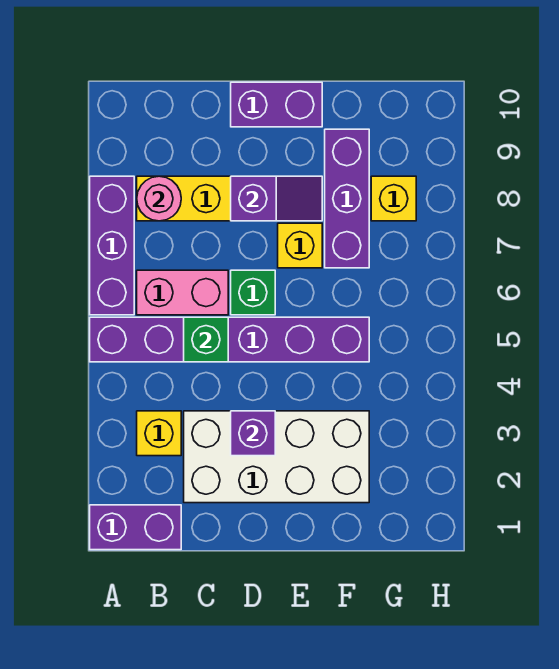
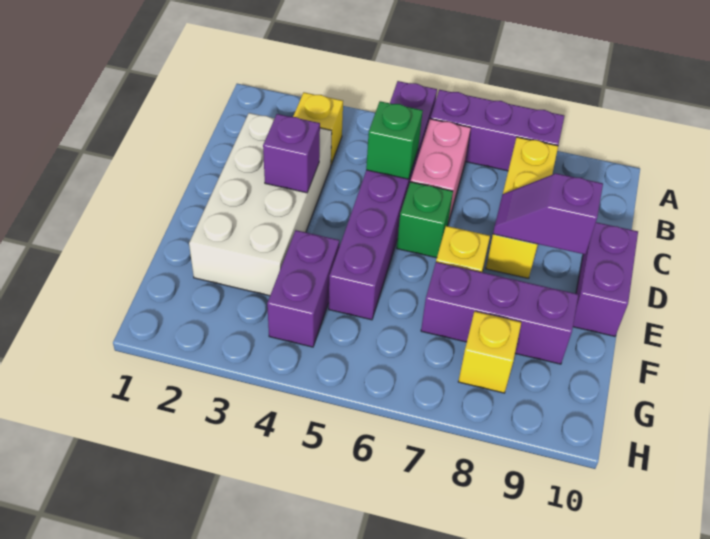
purple 1x2 brick [90,505,181,550] -> purple 1x2 brick moved to [267,230,339,347]
pink 1x1 round brick [137,176,181,221] -> none
purple 1x2 slope [231,176,322,221] -> purple 1x2 slope turned to [493,173,603,254]

